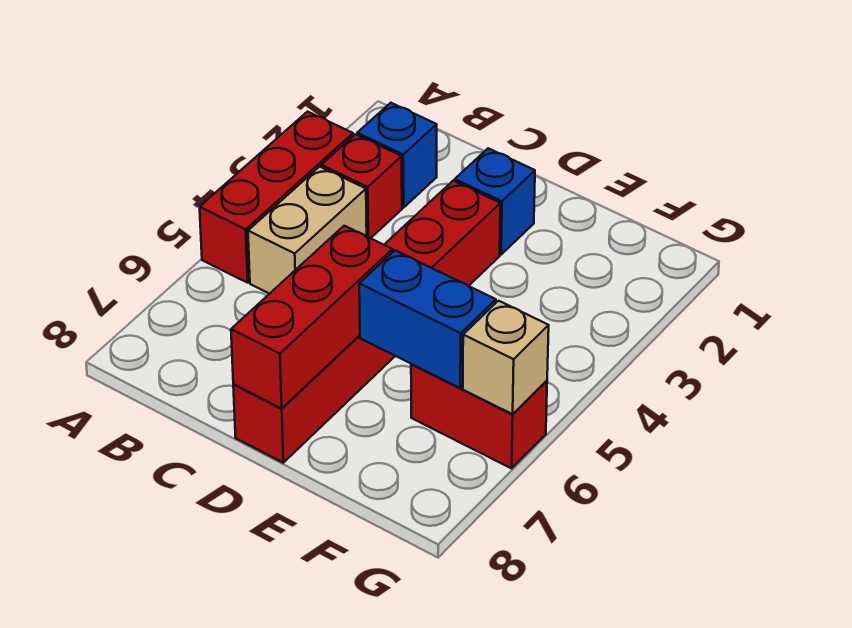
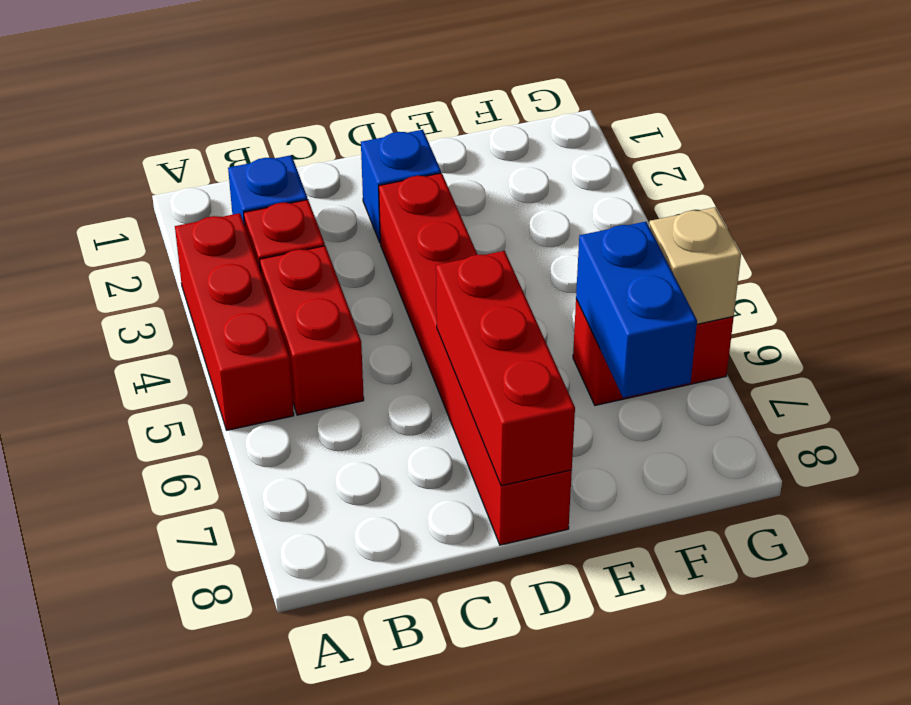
tan 1x2 brick [248,166,367,294] -> red 1x2 brick [260,246,364,415]
blue 1x2 brick [359,250,496,388] -> blue 1x2 brick turned to [576,222,697,398]

